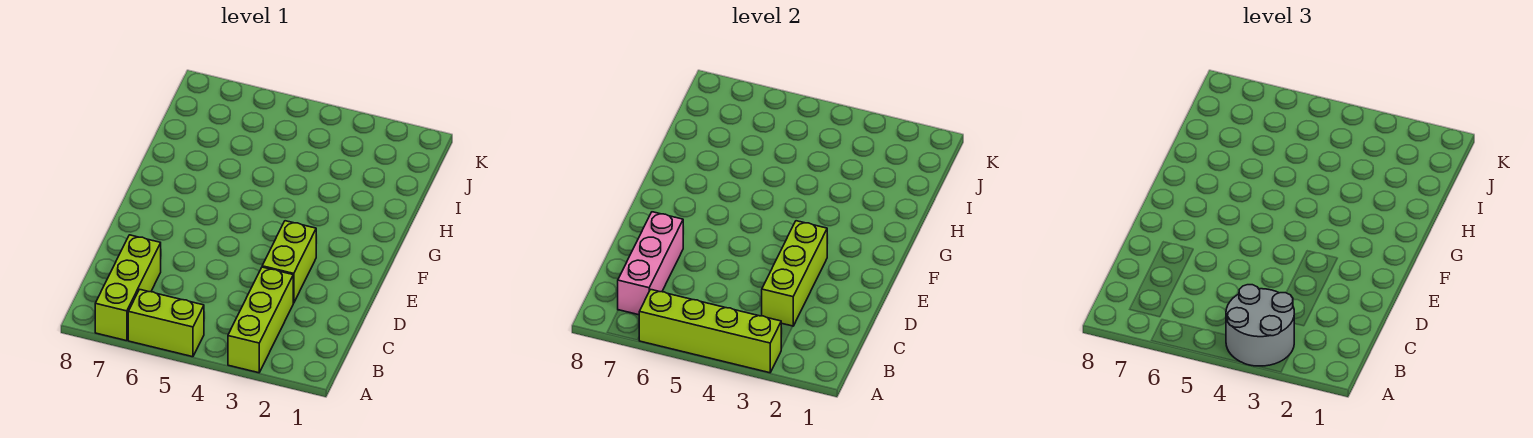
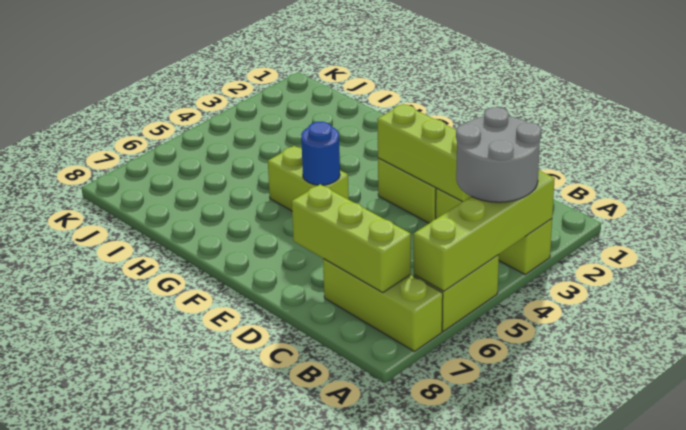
pink 1x3 brick [618,212,683,315] -> lime 1x3 brick [292,184,411,292]
none -> lime 1x2 brick [268,146,349,211]
none -> blue 1x1 round brick [301,122,340,185]

